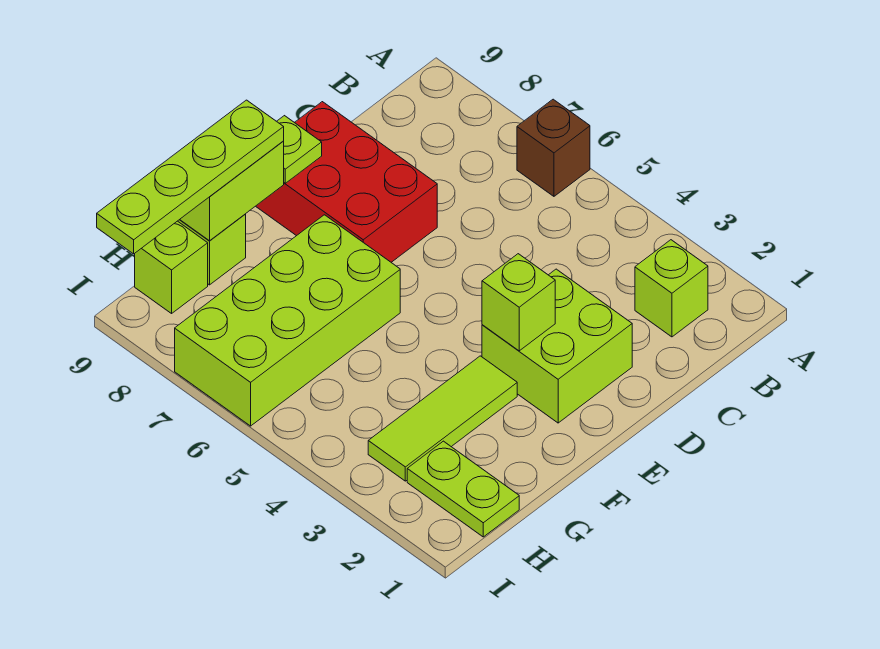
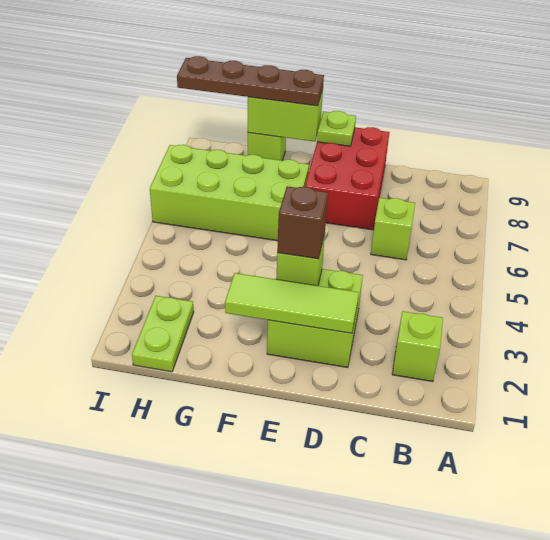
brown 1x1 brick [517,99,590,196] -> brown 1x1 brick moved to [277,186,328,259]
lime 1x3 tile [368,356,517,481] -> lime 1x3 tile moved to [225,273,359,333]
lime 1x4 plate [97,100,284,254] -> brown 1x4 plate [177,56,324,106]
lime 1x1 brick [135,221,208,313] -> lime 1x1 brick moved to [371,198,415,260]

